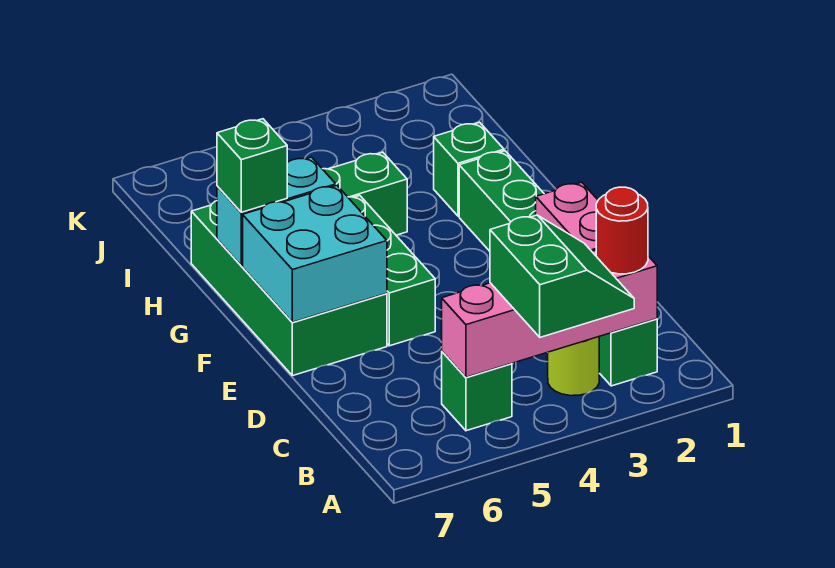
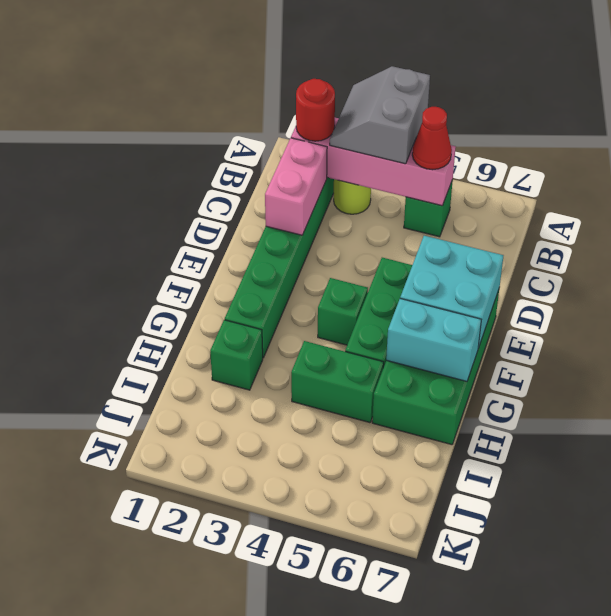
green 2x2 slope [490,215,634,337] -> grey 2x2 slope [330,66,430,164]
none -> red 1x1 cone [412,107,452,170]
green 1x1 brick [217,119,287,212] -> green 1x1 brick moved to [318,278,368,345]

